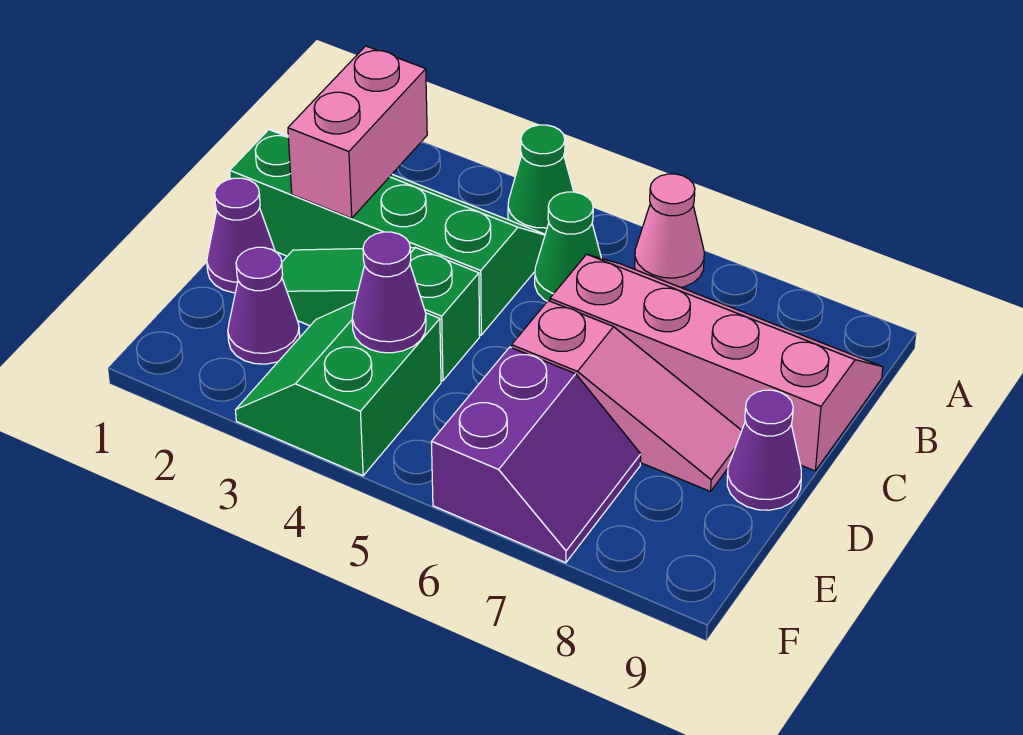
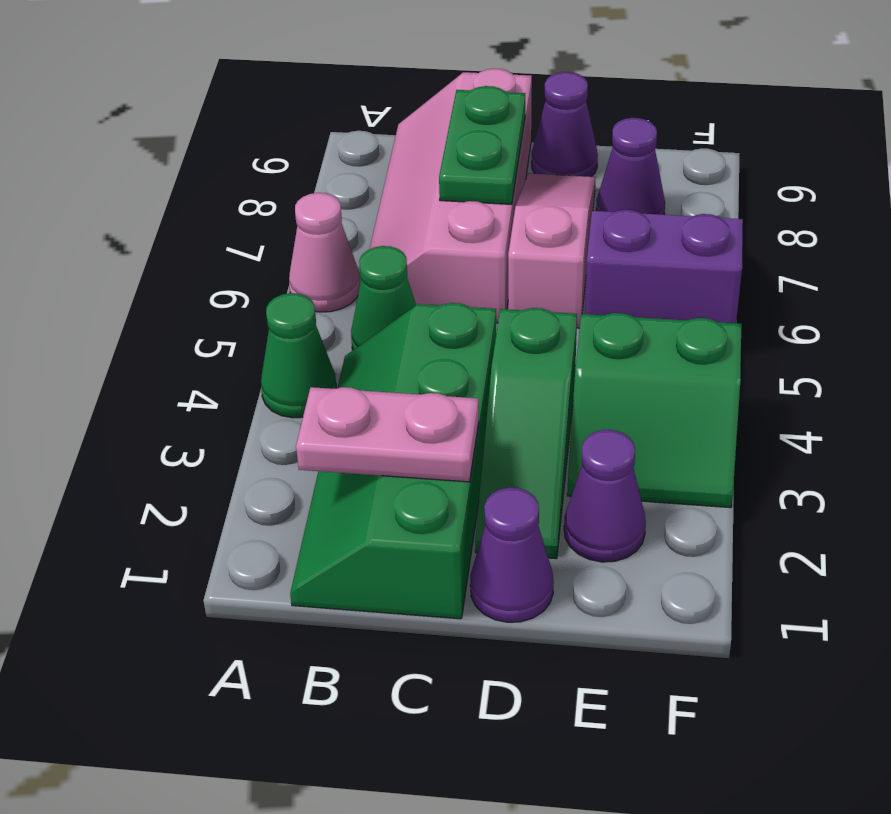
pink 1x2 brick [288,46,427,218] -> pink 1x2 plate [296,387,479,482]
none -> green 1x2 plate [439,86,525,204]
purple 1x1 cone [352,232,426,353] -> purple 1x1 cone moved to [596,118,665,215]

